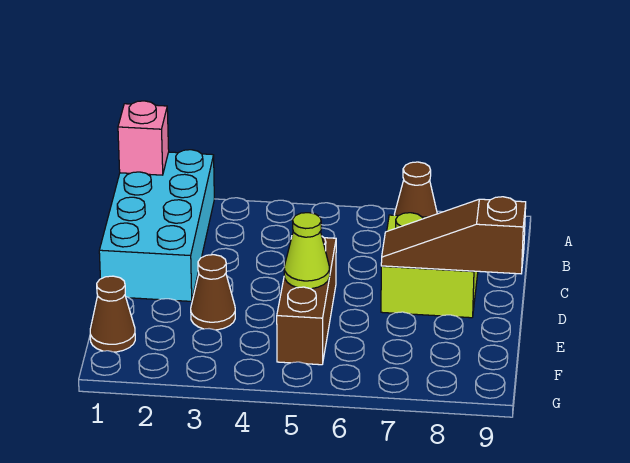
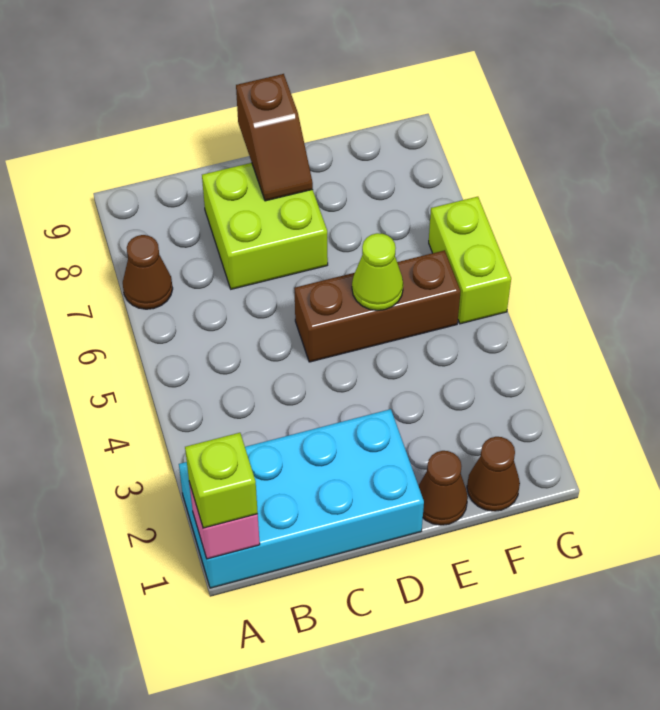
none -> lime 1x1 brick [185,433,258,528]
brown 1x3 slope [381,197,526,274] -> brown 1x2 slope [236,74,313,201]
brown 1x1 cone [191,255,235,330] -> brown 1x1 cone moved to [418,451,468,525]
none -> lime 1x2 brick [429,197,511,324]

